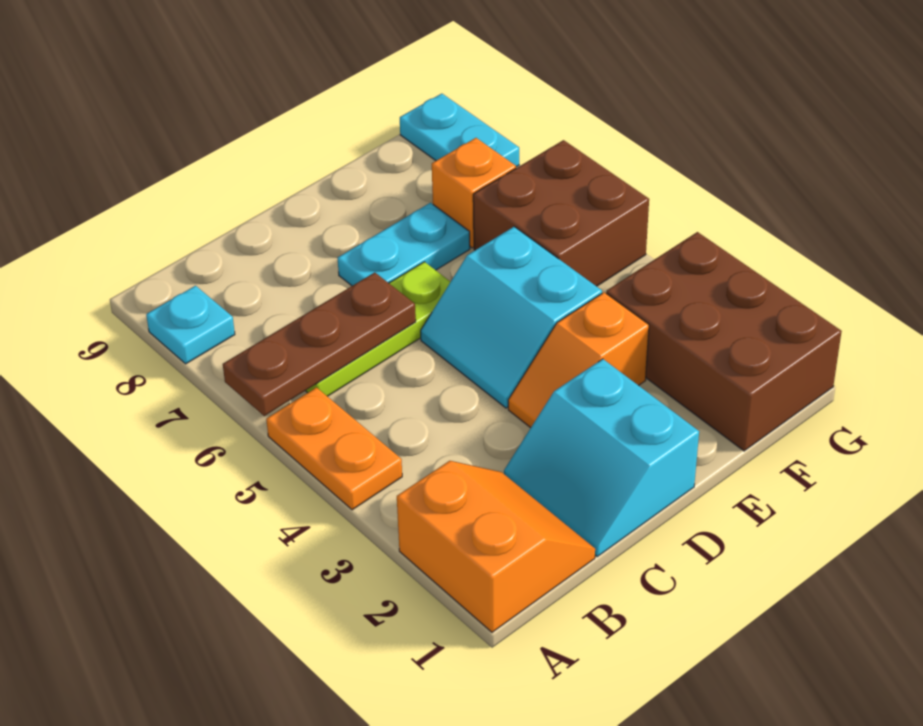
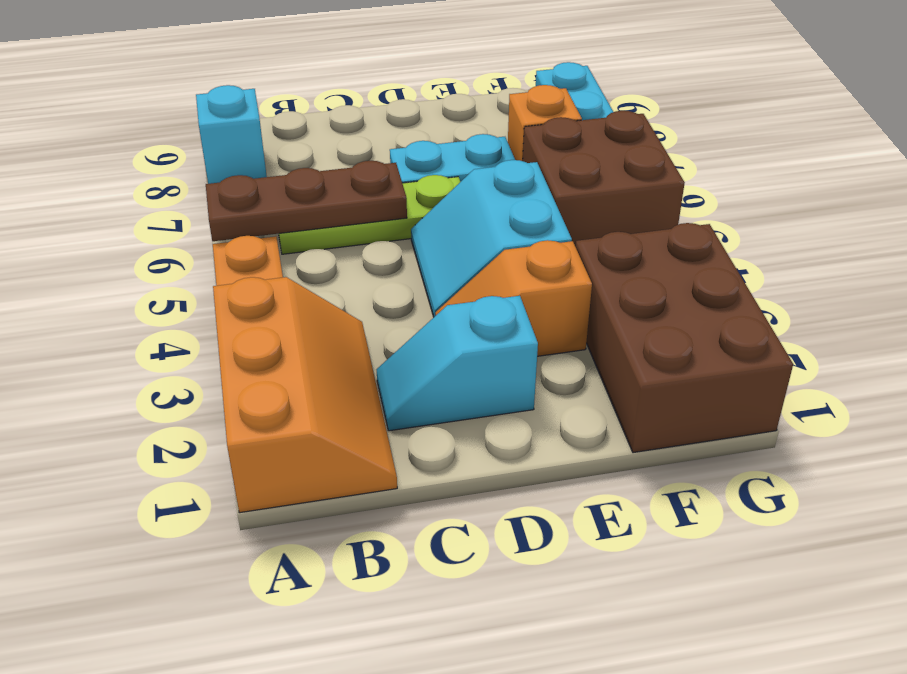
orange 2x2 slope [397,461,595,632] -> orange 2x3 slope [213,277,397,513]
cyan 1x1 plate [146,286,235,364] -> cyan 1x1 brick [196,85,267,184]
cyan 2x2 slope [504,359,699,557] -> cyan 1x2 slope [376,296,538,431]

